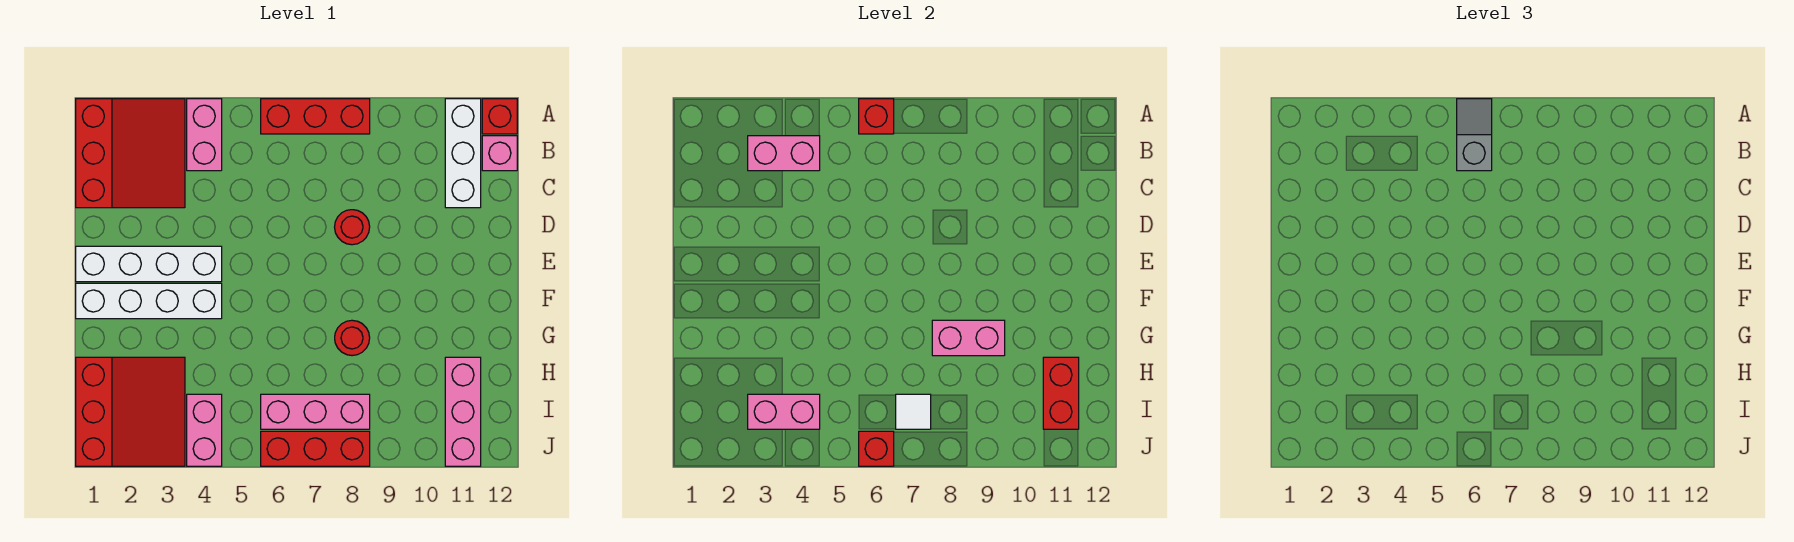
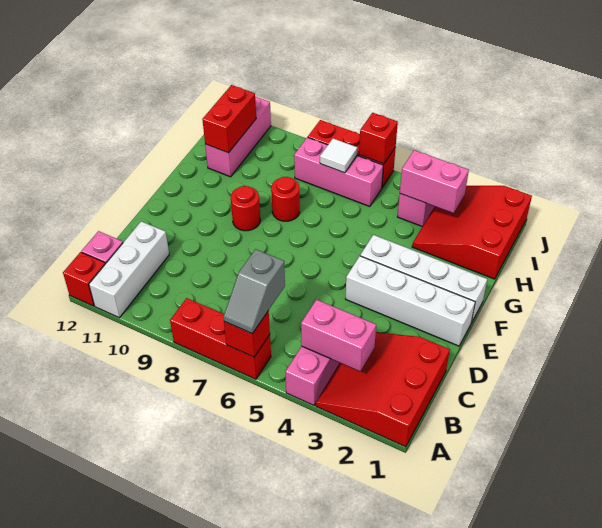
red 1x1 round brick [335,210,370,245] -> red 1x1 round brick moved to [231,186,260,231]
pink 1x2 brick [932,320,1005,356] -> none

